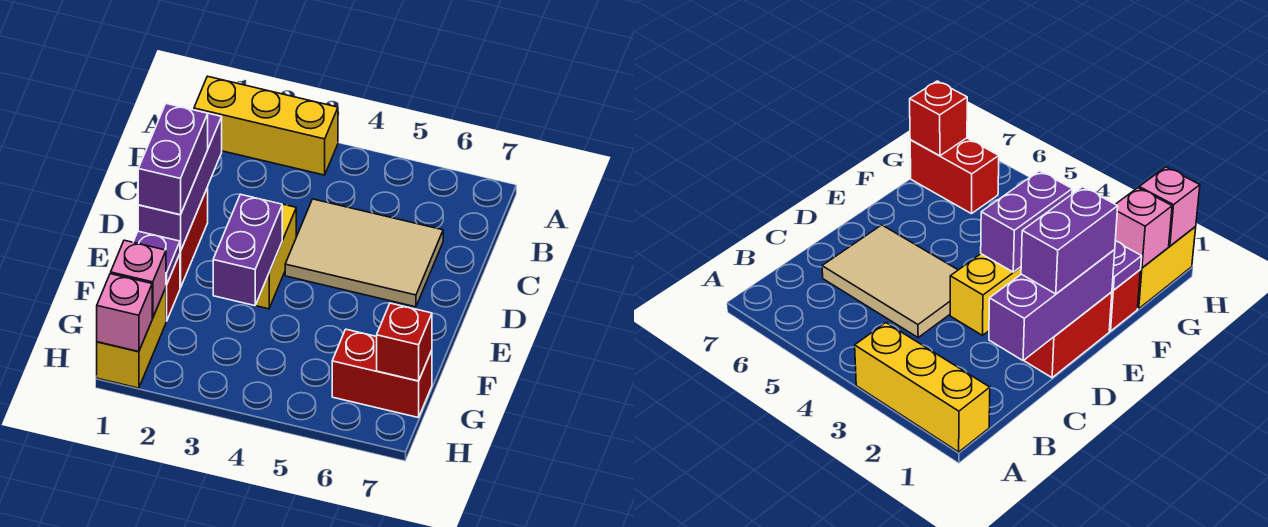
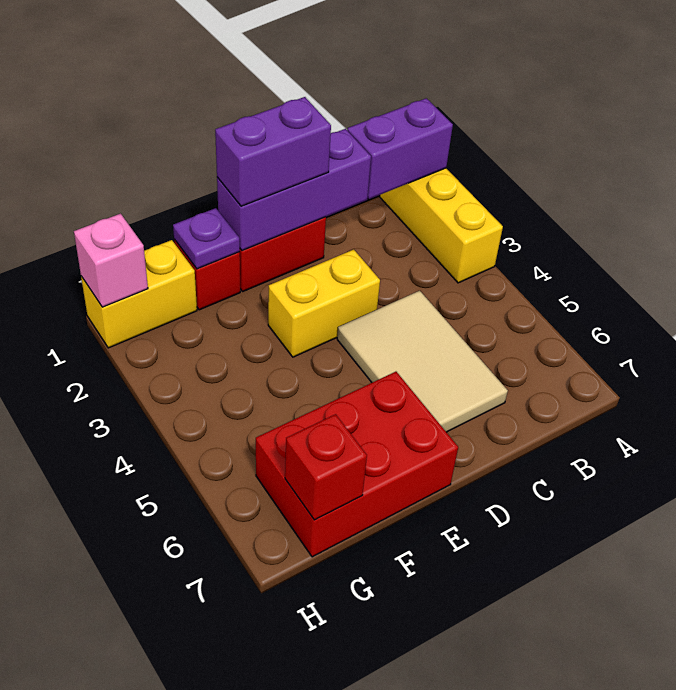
purple 1x2 brick [213,194,282,306] -> purple 1x2 brick moved to [347,98,453,199]
pink 1x1 brick [111,240,166,318] -> none
red 1x2 brick [332,329,432,418] -> red 2x3 brick [256,372,458,557]

